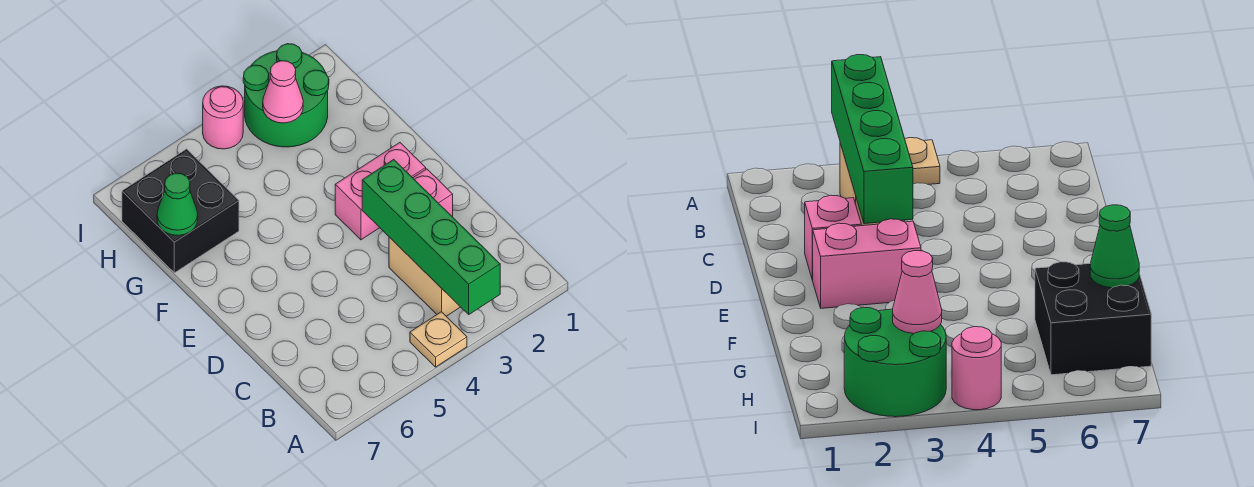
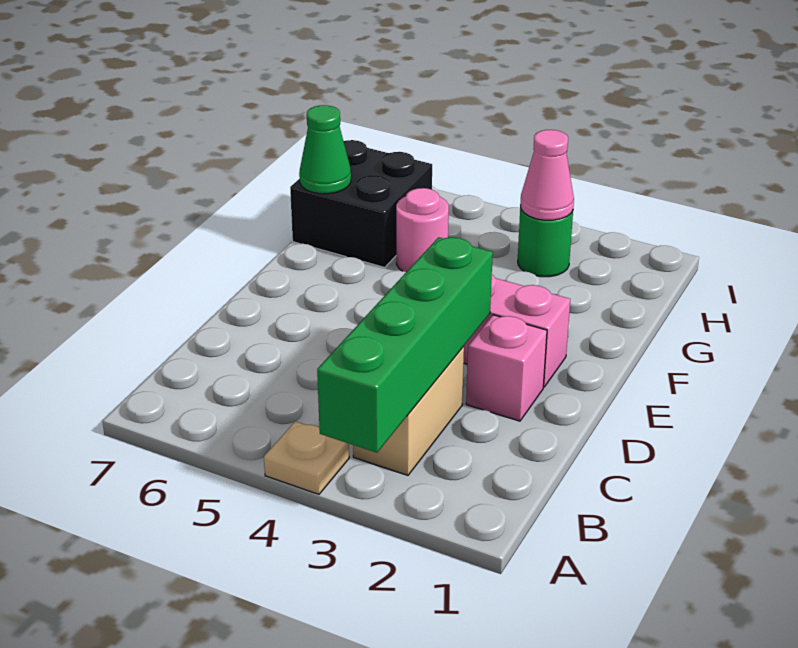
green 2x2 round brick [243,44,329,147] -> green 1x1 round brick [518,205,573,277]
pink 1x1 round brick [203,86,243,149] -> pink 1x1 round brick moved to [396,188,449,272]

